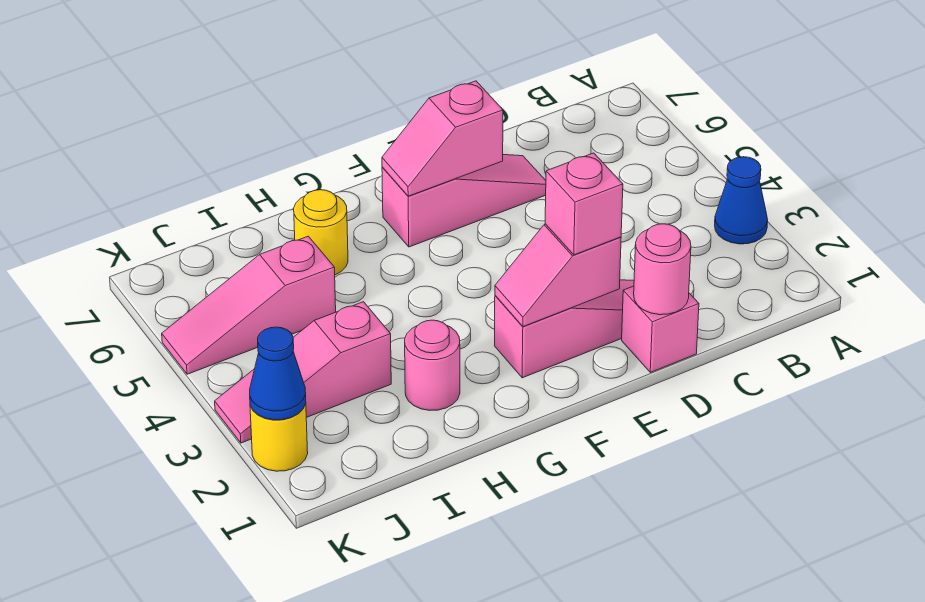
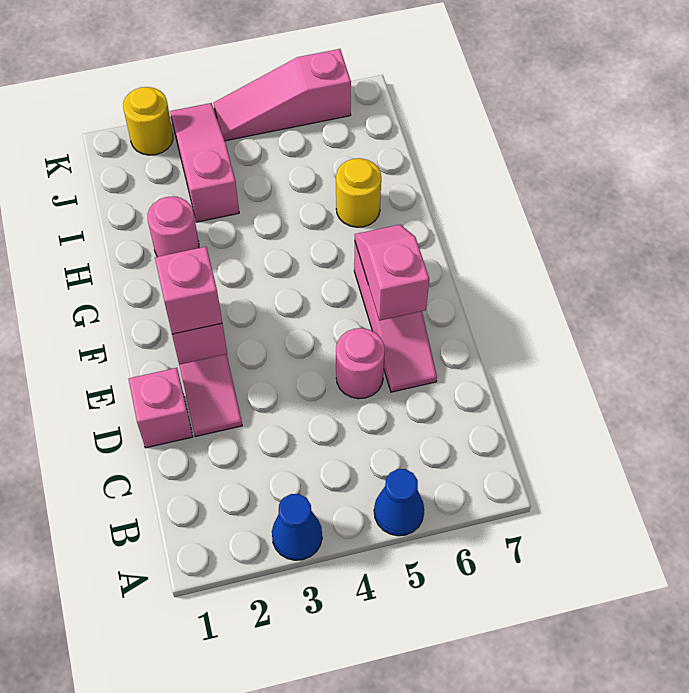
pink 1x1 round brick [634,224,691,315] -> pink 1x1 round brick moved to [336,328,385,399]
pink 1x3 slope [162,236,336,374] -> pink 1x3 slope turned to [214,49,351,141]
blue 1x1 cone [250,327,306,420] -> blue 1x1 cone moved to [374,469,424,536]

